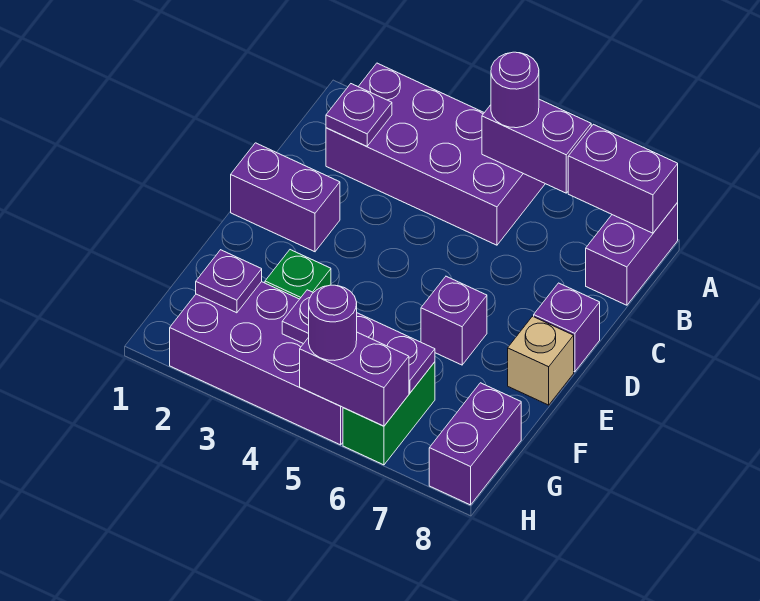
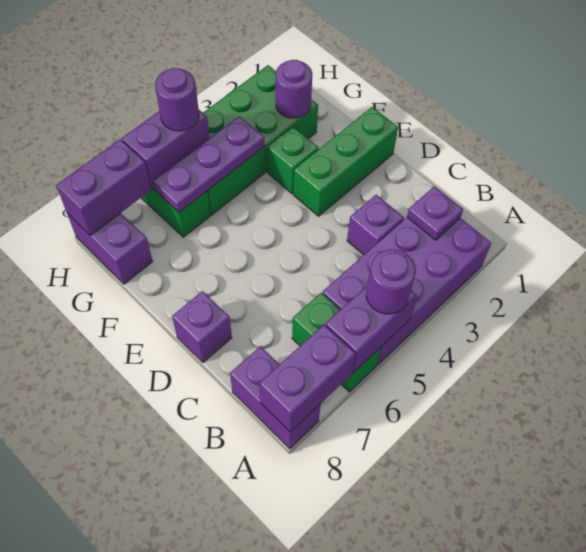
none -> green 1x2 brick [292,293,381,392]
purple 1x2 brick [231,143,340,252] -> purple 1x2 brick moved to [56,139,151,235]
none -> green 1x3 brick [293,107,398,216]
purple 1x1 brick [421,276,487,365] -> purple 1x1 brick moved to [347,195,404,255]
tan 1x1 brick [508,316,574,405] -> none
purple 2x4 brick [170,282,343,445] -> green 2x4 brick [203,65,318,215]
purple 1x1 plate [196,250,262,313] -> purple 1x1 round brick [276,60,312,118]

